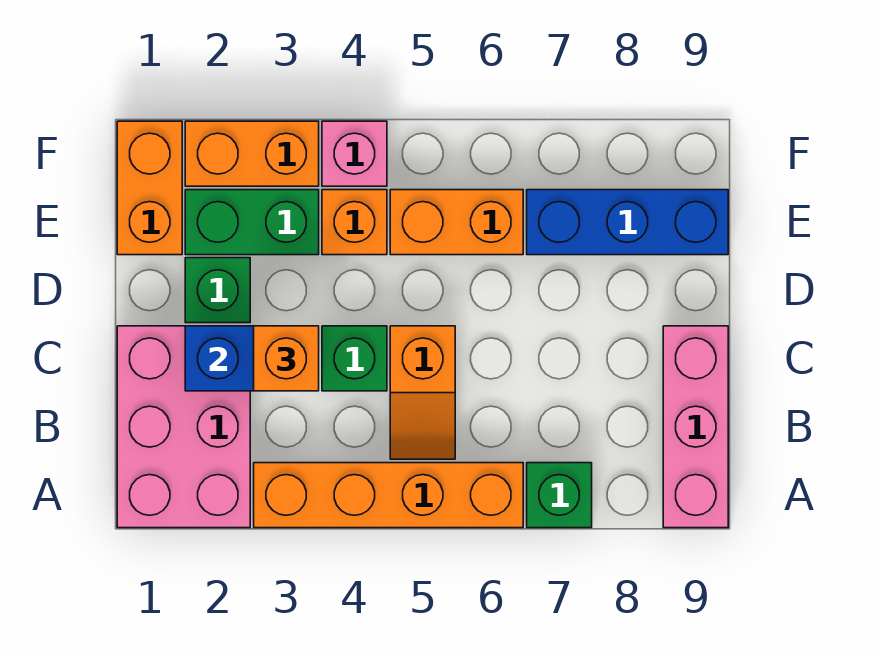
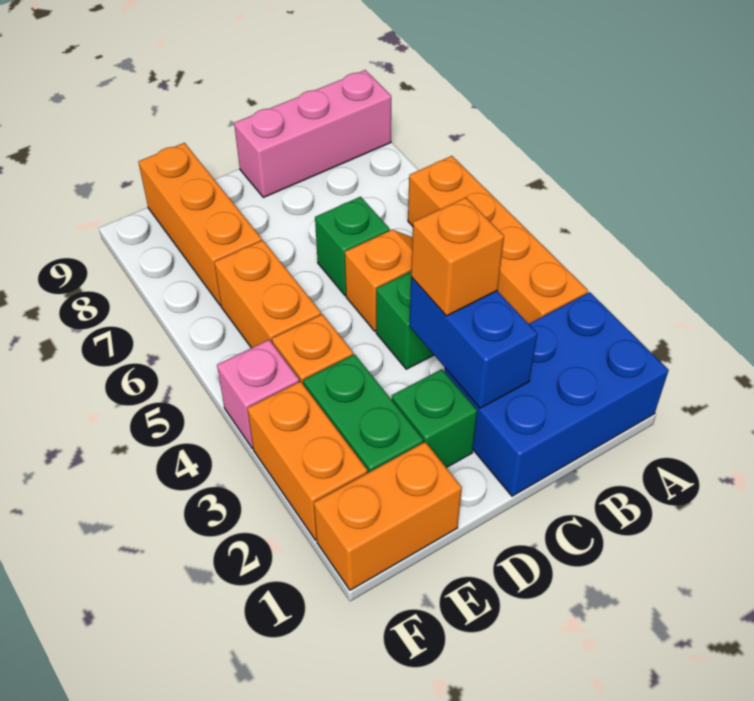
pink 2x3 brick [117,326,250,528] -> blue 2x3 brick [444,292,669,496]
green 1x1 brick [527,463,592,528] -> green 1x1 brick moved to [315,197,390,295]
blue 1x3 brick [527,190,728,255] -> orange 1x3 brick [138,143,262,305]

